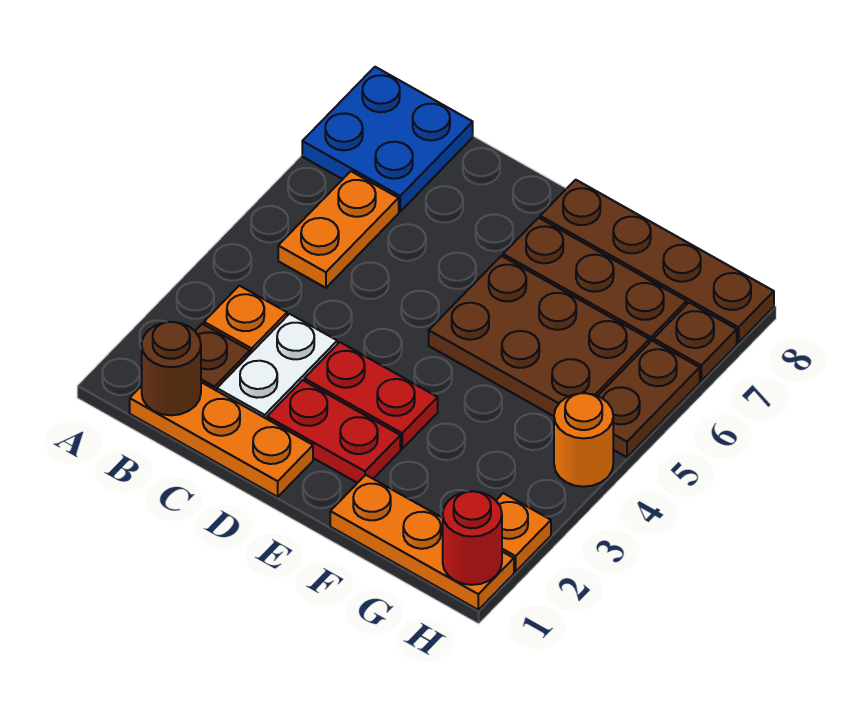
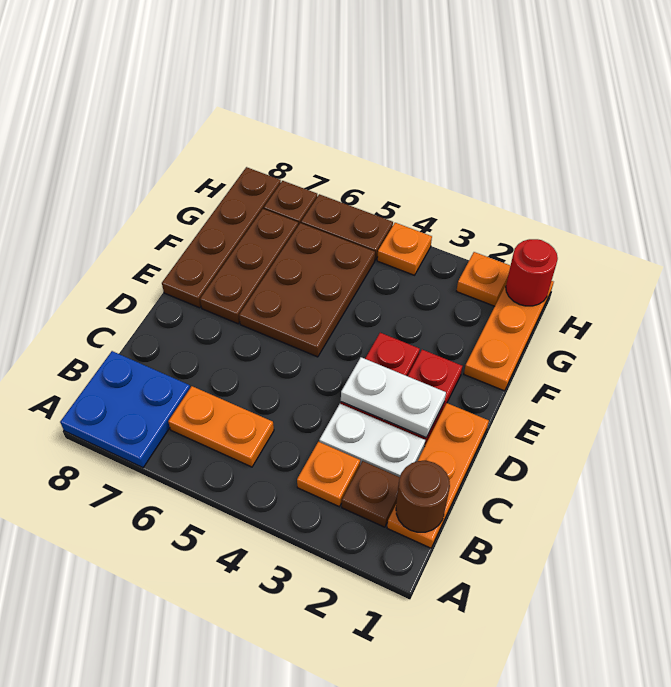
none -> white 1x2 plate [341,357,446,438]
orange 1x1 round brick [554,393,613,487] -> orange 1x1 plate [377,223,432,275]

